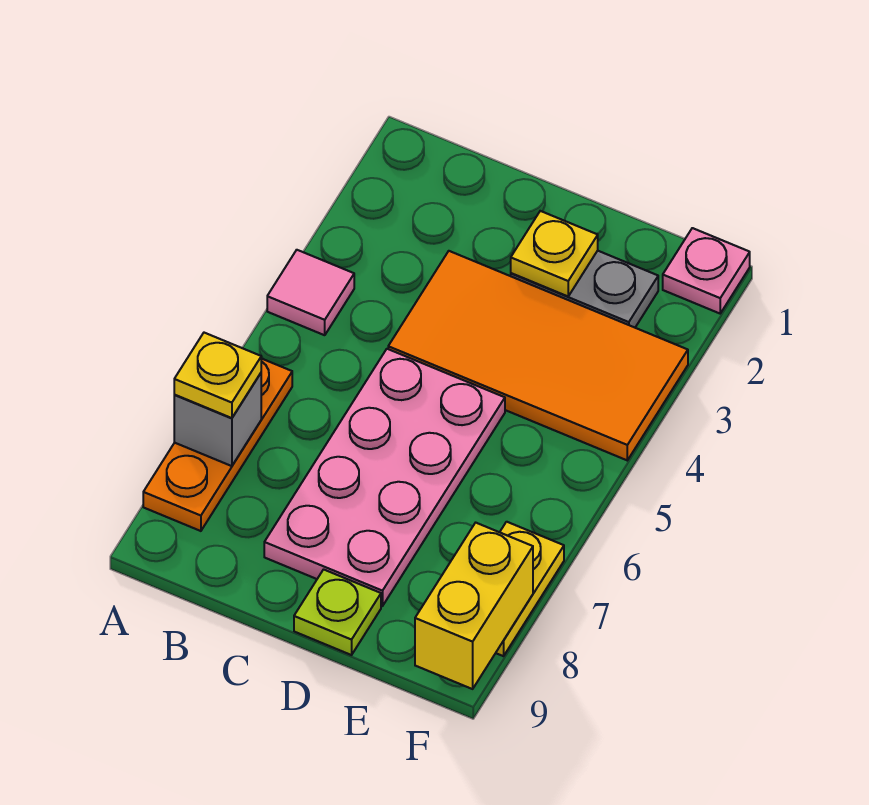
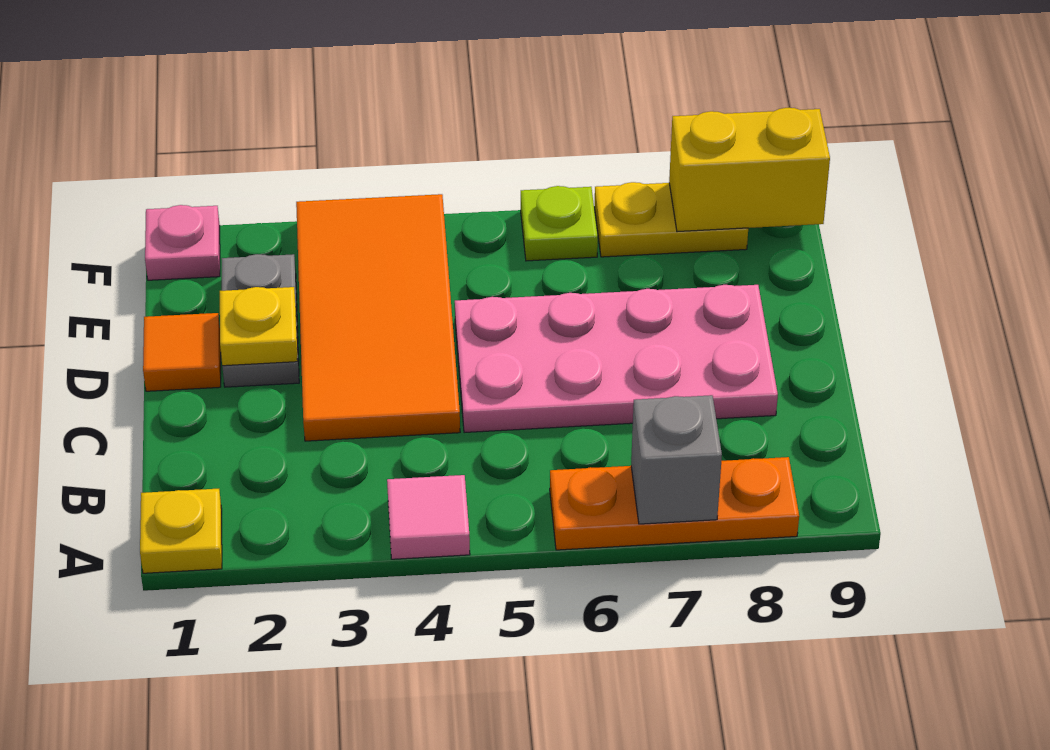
yellow 1x1 plate [174,333,261,418] -> yellow 1x1 plate moved to [140,489,222,573]
none -> orange 1x1 tile [143,313,221,391]
lime 1x1 plate [294,569,381,655] -> lime 1x1 plate moved to [521,186,598,261]

